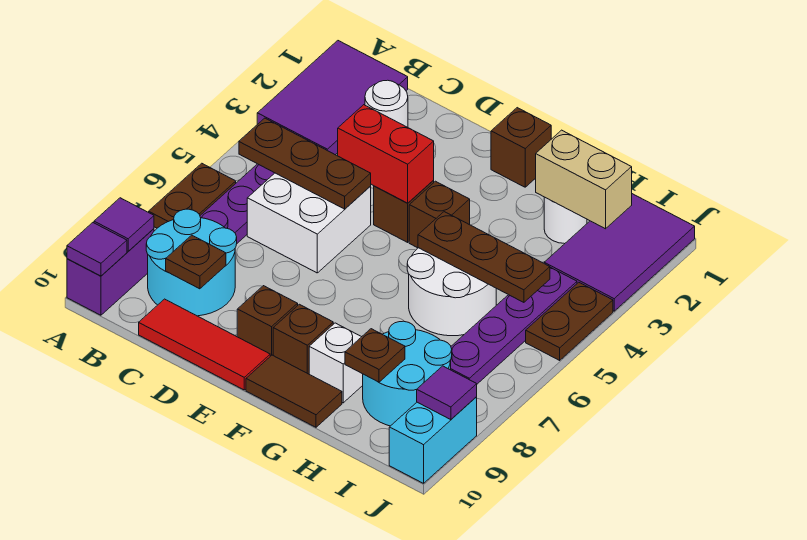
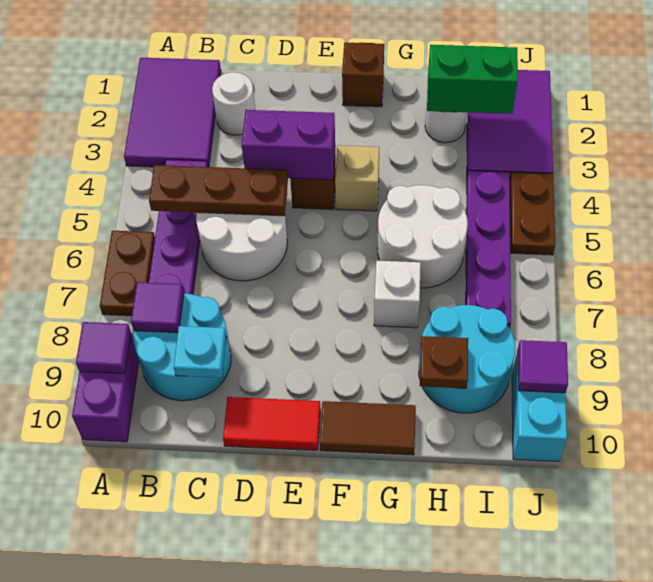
purple 1x1 tile [67,223,127,276] -> purple 1x1 tile moved to [131,282,184,333]
white 2x2 brick [247,173,371,273] -> white 2x2 round brick [196,212,287,281]
brown 1x1 plate [166,235,226,289] -> cyan 1x1 plate [174,326,226,378]
red 1x3 tile [139,299,270,390] -> red 1x2 tile [223,397,320,450]
red 1x2 brick [338,105,434,203] -> purple 1x2 brick [242,110,335,180]
brown 1x1 brick [237,286,298,356] -> none
brown 1x1 brick [409,181,470,248] -> tan 1x1 brick [335,145,379,211]
brown 1x1 brick [273,304,333,374] -> none
brown 1x3 plate [418,212,550,302] -> none
white 1x1 brick [309,323,363,403] -> white 1x1 brick moved to [374,261,421,328]
tan 1x2 brick [536,130,632,229] -> green 1x2 brick [427,45,518,114]

